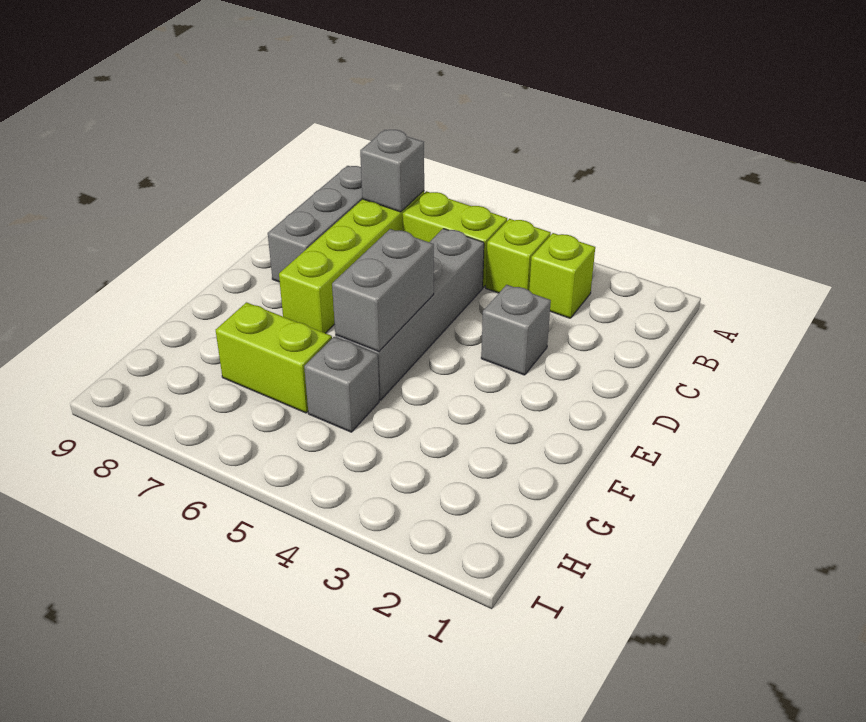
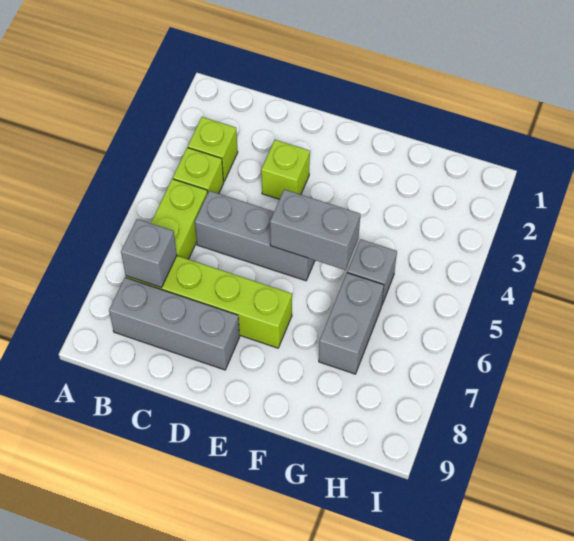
grey 1x4 brick [335,229,484,400] -> grey 1x3 brick [195,191,315,281]
grey 1x1 brick [481,285,551,375] -> lime 1x1 brick [261,140,310,199]
lime 1x2 brick [216,302,332,413] -> grey 1x2 brick [319,273,384,374]

